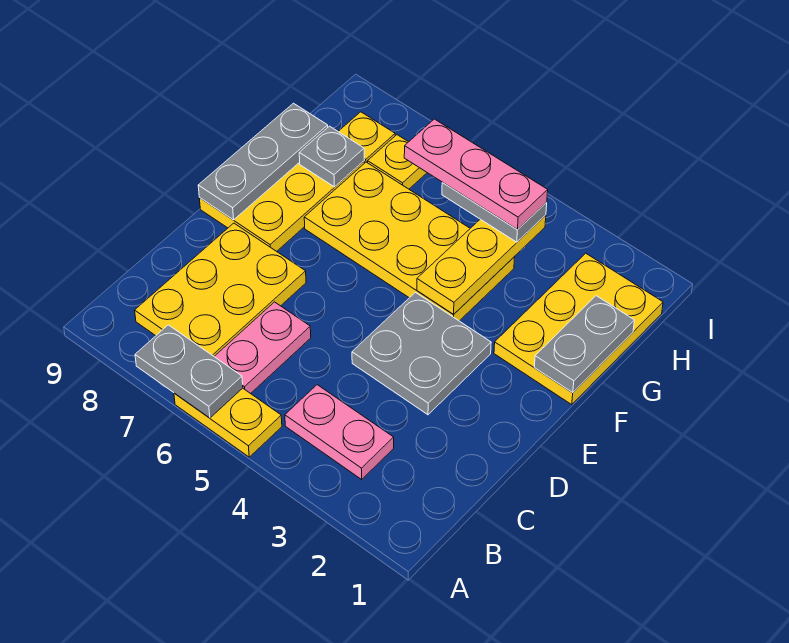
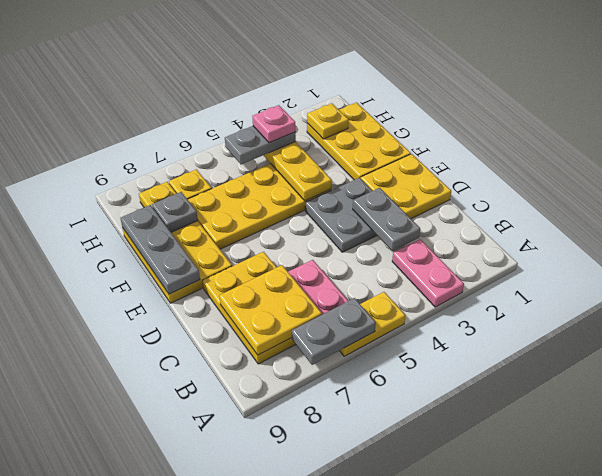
pink 1x2 plate [285,385,394,479] -> pink 1x2 plate turned to [392,239,464,307]
none -> yellow 2x2 plate [219,265,322,355]
none -> yellow 2x2 plate [361,154,451,219]
grey 1x2 plate [534,296,634,393] -> grey 1x2 plate moved to [353,188,420,251]
none -> yellow 1x1 plate [307,103,349,139]
pink 1x3 plate [404,119,548,229] -> pink 1x1 plate [252,105,295,143]

